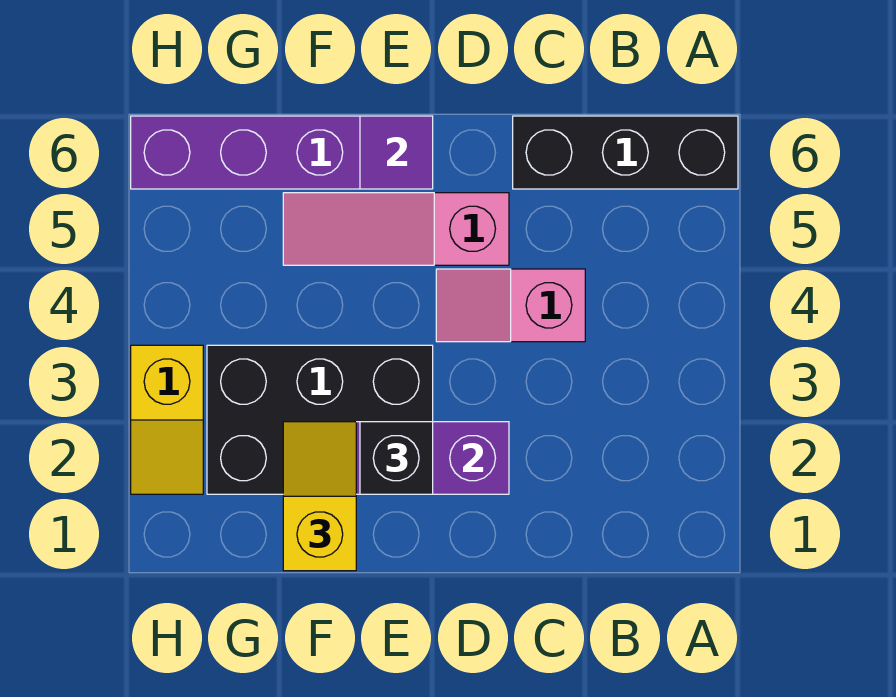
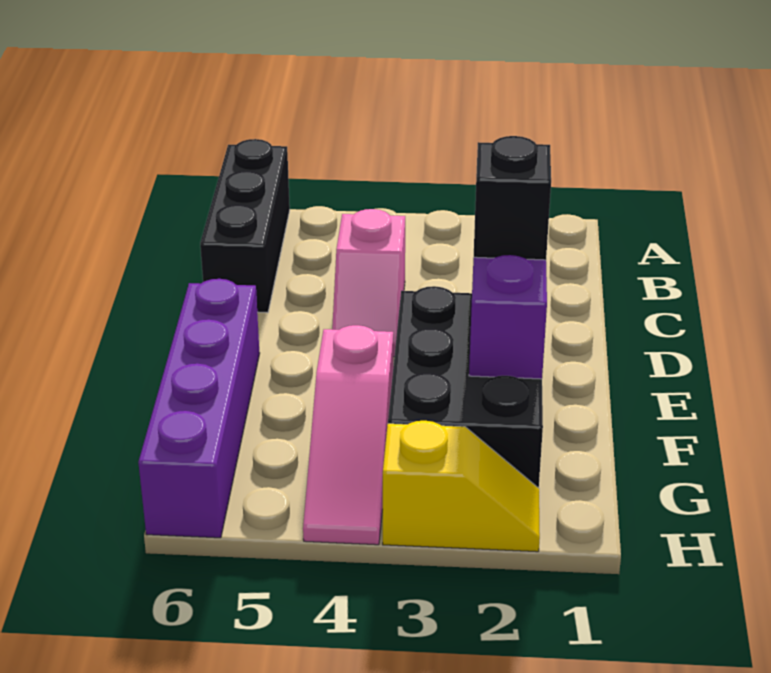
pink 1x3 slope [283,193,509,265] -> pink 1x3 slope moved to [303,325,393,545]
purple 1x1 tile [360,116,433,189] -> none
yellow 1x2 slope [283,422,356,571] -> none

